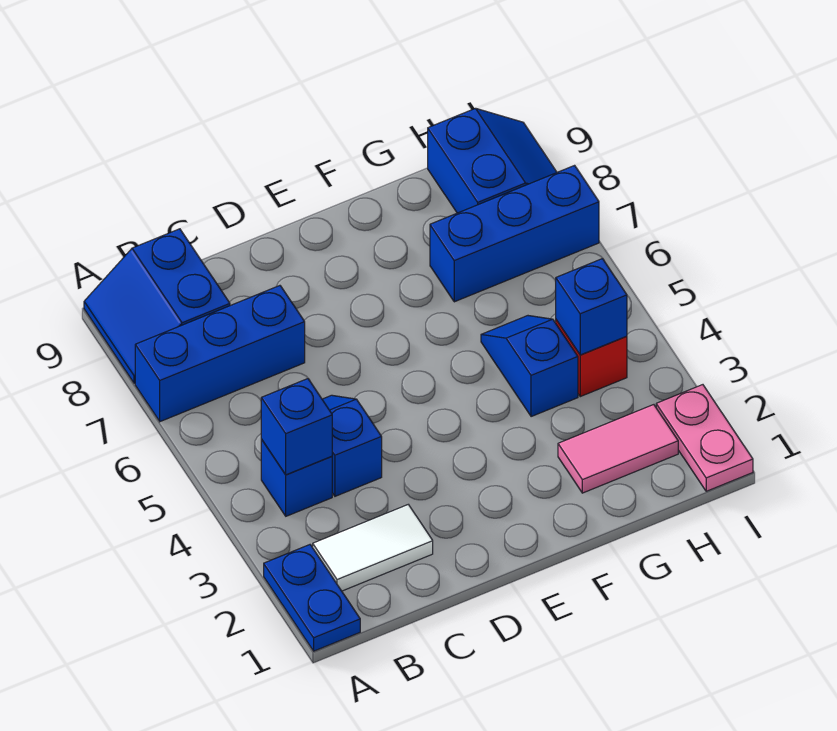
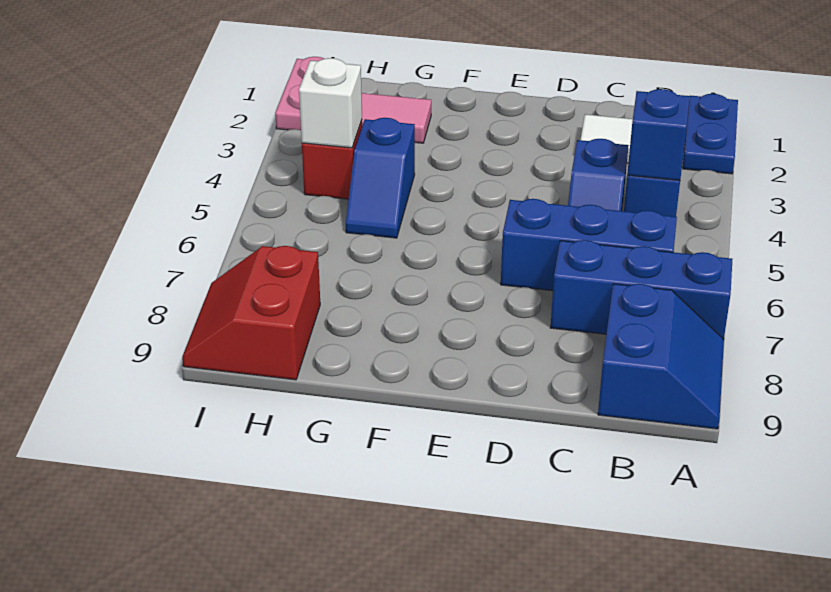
blue 1x3 brick [430,166,599,302] -> blue 1x3 brick moved to [501,199,677,291]
blue 1x1 brick [556,259,627,355] -> white 1x1 brick [299,58,362,148]
blue 2x2 slope [428,108,557,213] -> red 2x2 slope [182,246,320,380]

